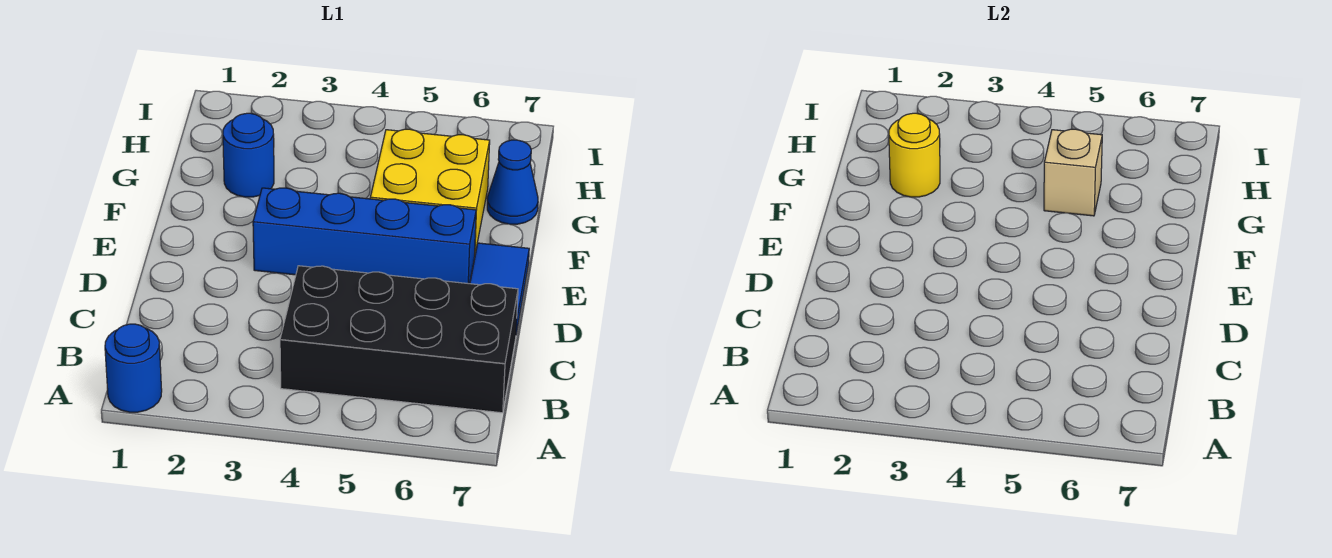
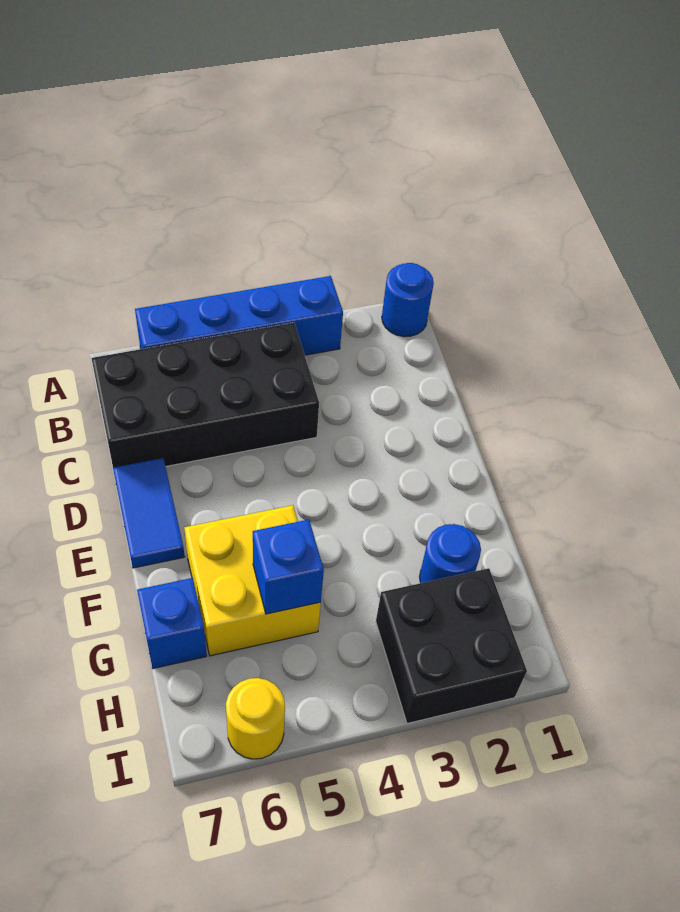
blue 1x4 brick [253,188,476,284] -> blue 1x4 brick moved to [135,276,343,355]
yellow 1x1 round brick [889,113,940,197] -> yellow 1x1 round brick moved to [226,678,285,759]
tan 1x1 brick [1044,129,1102,216] -> blue 1x1 brick [253,520,324,614]
blue 1x1 cone [487,140,538,224] -> blue 1x1 brick [137,578,207,668]
none -> black 2x2 brick [376,568,527,724]

